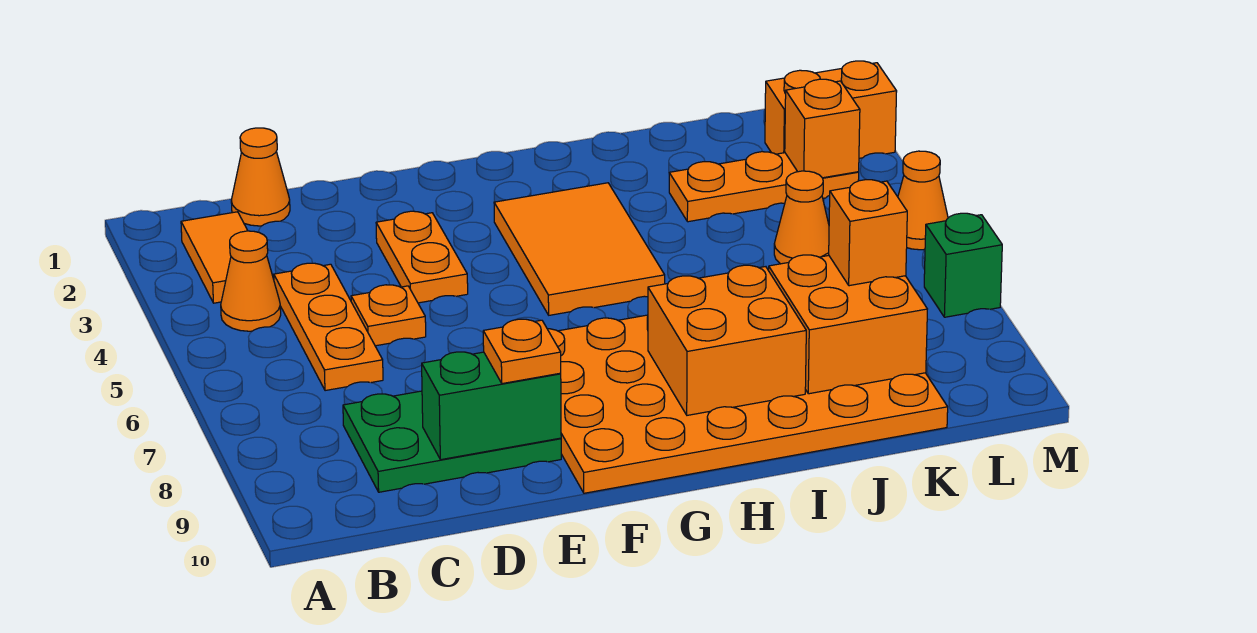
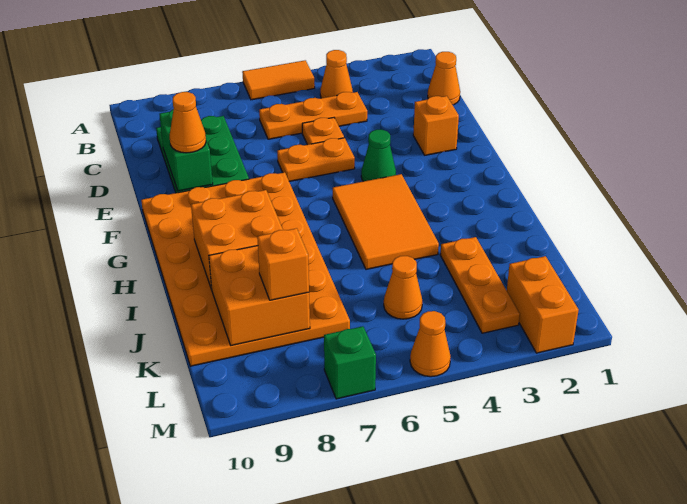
orange 1x2 tile [181,212,248,303] -> orange 1x2 tile moved to [242,60,315,100]
orange 1x2 plate [376,211,468,303] -> orange 1x2 plate moved to [277,138,355,181]
orange 1x1 plate [483,319,561,384] -> orange 1x1 cone [170,92,206,153]
none -> green 1x1 cone [361,130,396,181]
orange 2x3 tile [494,183,665,315] -> orange 2x3 tile turned to [333,174,439,269]
orange 1x1 brick [785,79,860,178] -> orange 1x1 brick moved to [413,96,459,155]

